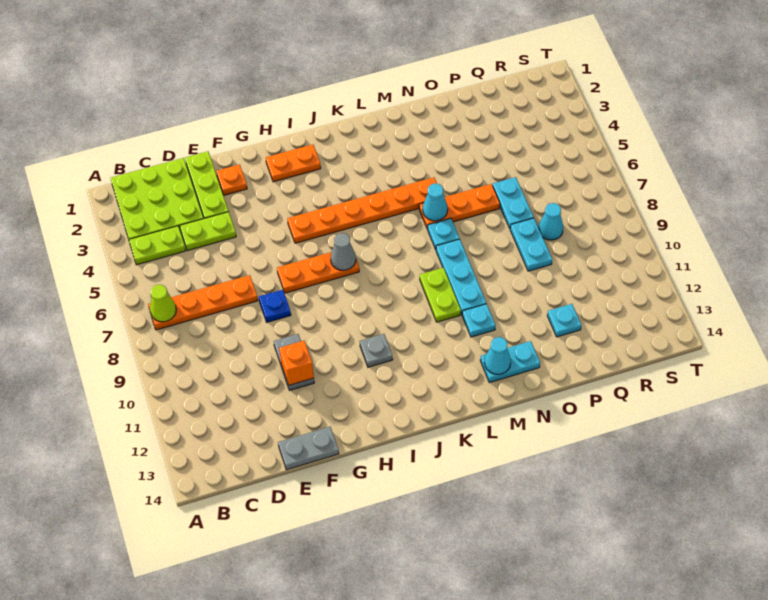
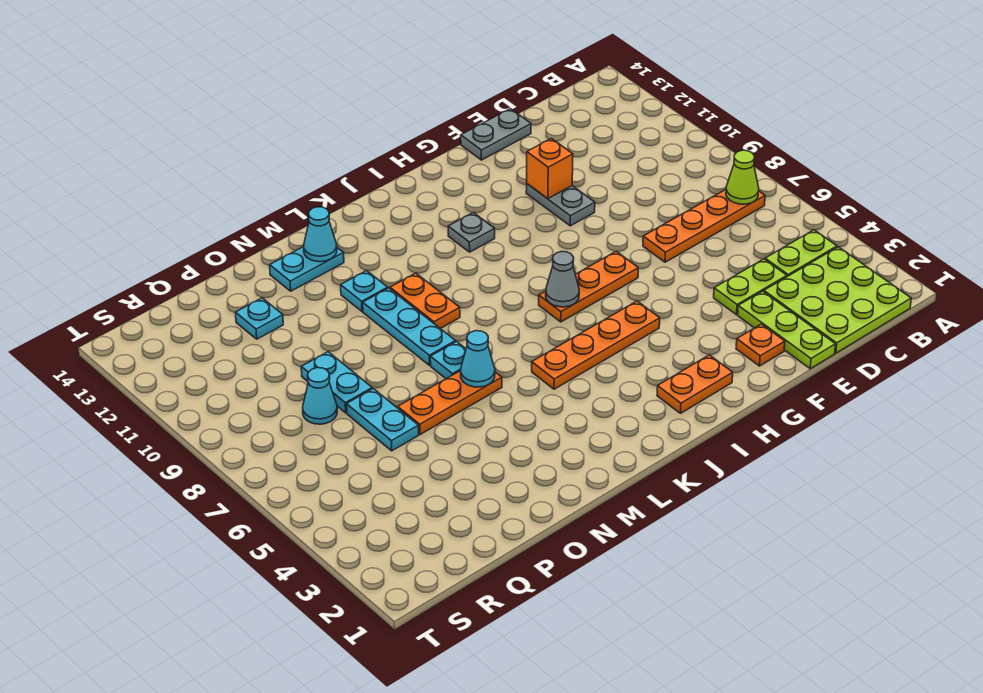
blue 1x1 plate [259,290,291,322] -> none
orange 1x6 plate [287,177,437,243] -> orange 1x4 plate [532,301,660,389]
lime 1x2 plate [420,268,461,322] -> orange 1x2 plate [390,273,460,329]

